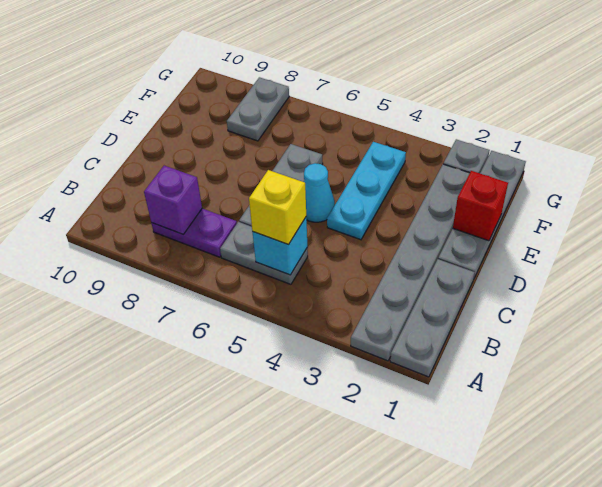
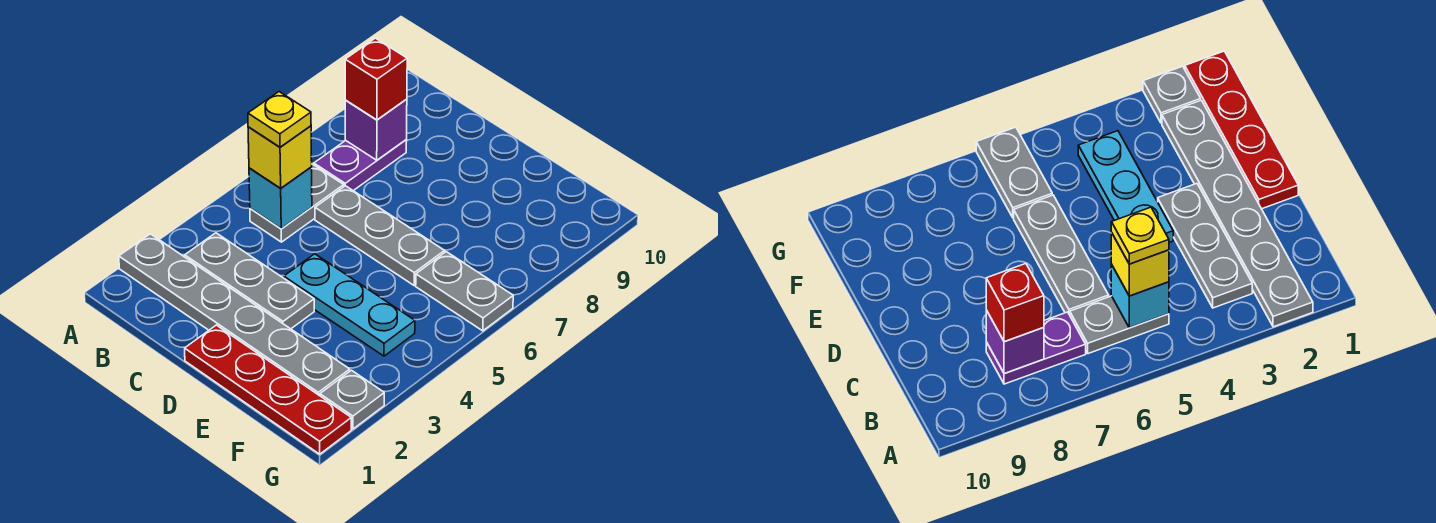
grey 1x3 plate [390,259,475,377] -> grey 1x3 plate moved to [185,233,314,329]
none -> yellow 1x1 plate [248,92,311,147]
grey 1x4 plate [438,151,526,280] -> red 1x4 plate [185,325,351,454]
cyan 1x1 cone [304,163,335,222] -> none
red 1x1 brick [453,171,508,241] -> red 1x1 brick moved to [345,38,407,120]
grey 1x2 plate [227,77,289,141] -> grey 1x2 plate moved to [416,252,513,331]

